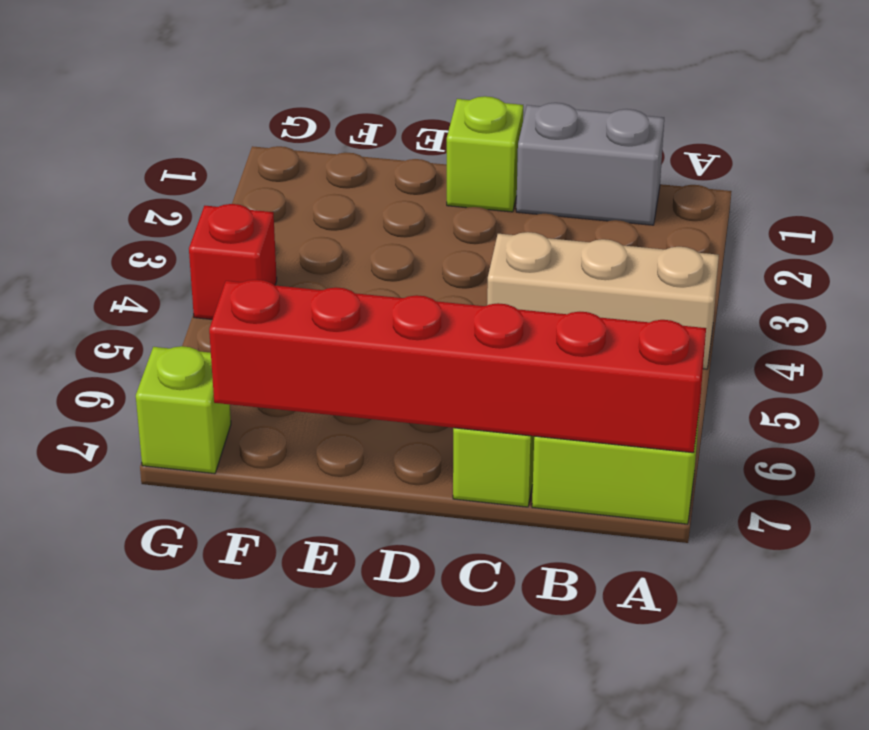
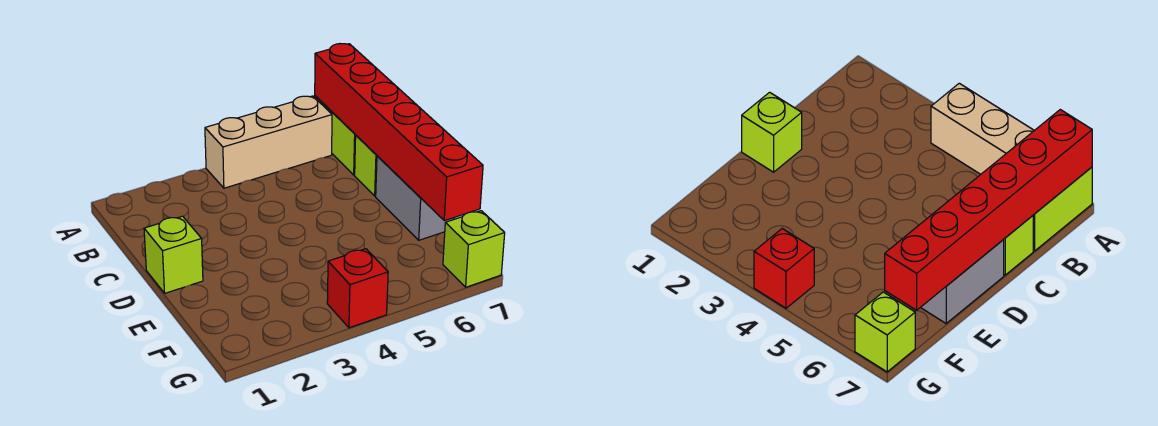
tan 1x3 brick [487,232,719,369] -> tan 1x3 brick turned to [205,96,332,188]
grey 1x2 brick [516,103,664,225] -> grey 1x2 brick moved to [376,156,454,240]

